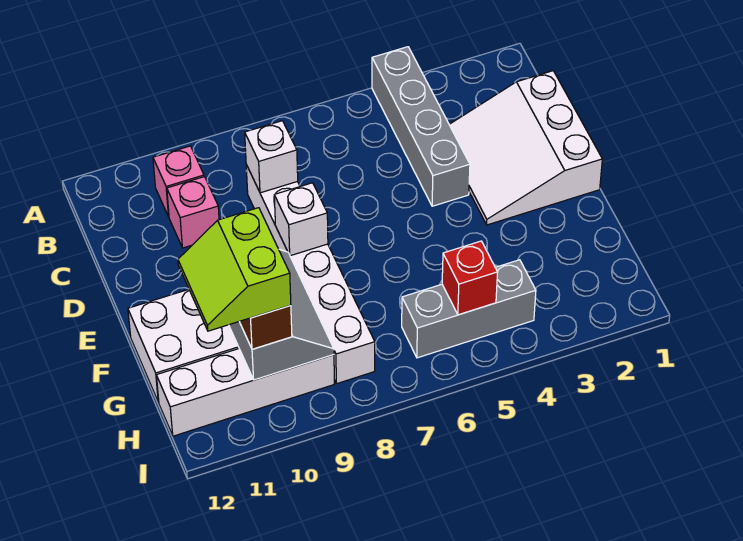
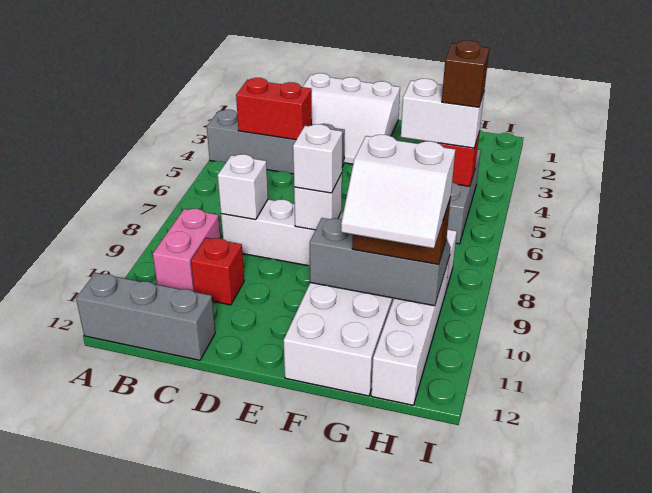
none -> grey 1x3 brick [76,273,215,360]
none -> red 1x2 brick [236,78,312,140]
pink 1x1 brick [153,146,204,217] -> pink 1x2 brick [153,209,221,291]
pink 1x1 brick [167,177,219,248] -> red 1x1 brick [191,238,244,305]
none -> white 1x1 brick [293,124,342,193]
none -> white 1x2 brick [401,79,484,148]
lime 2x2 slope [178,208,291,331] -> white 2x2 slope [341,135,455,248]
none -> brown 1x1 brick [442,41,489,107]

